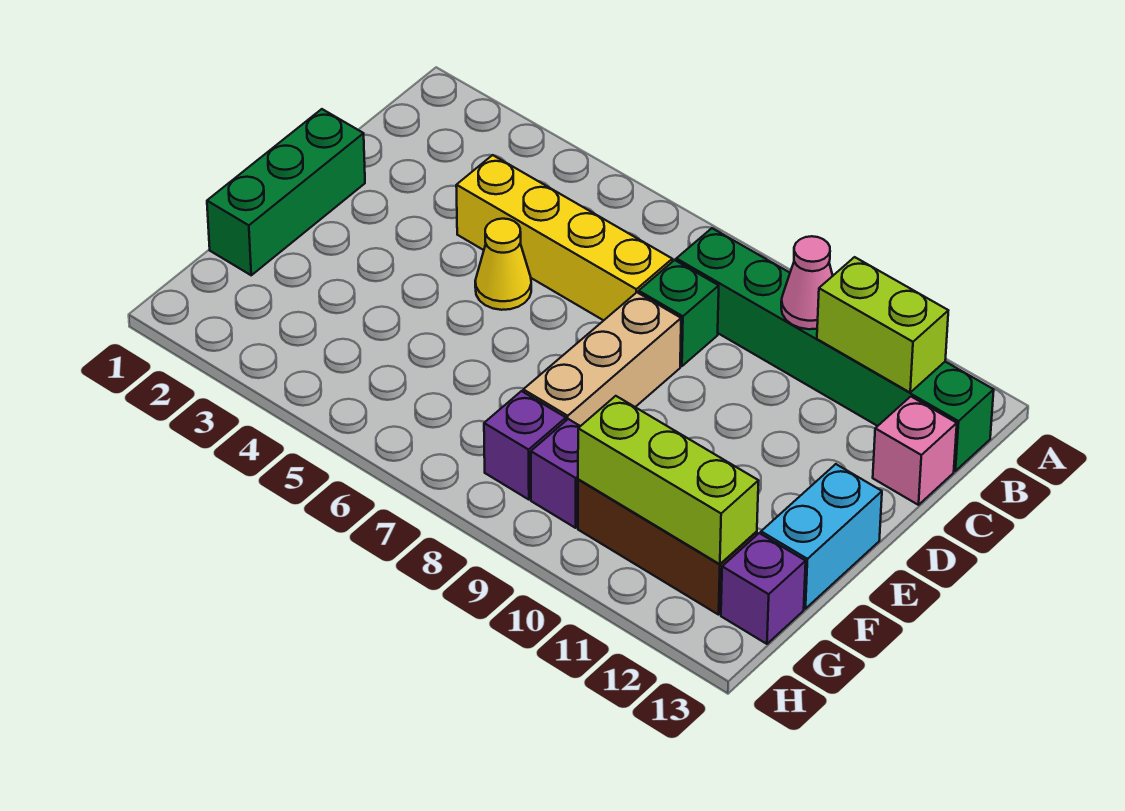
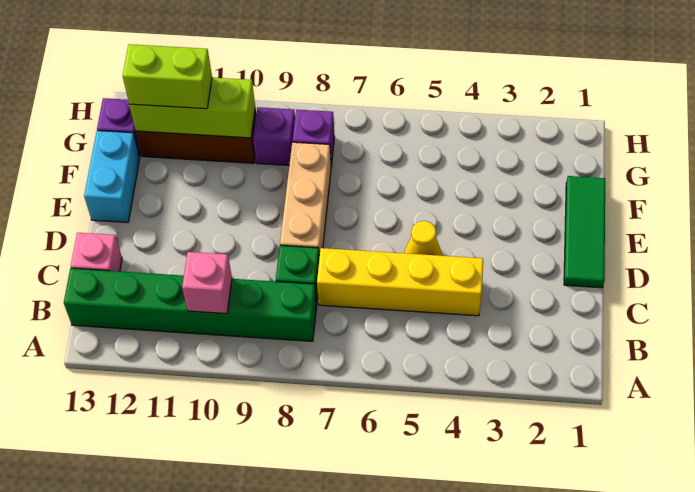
pink 1x1 cone [781,236,833,329] -> pink 1x1 brick [182,252,232,314]
lime 1x2 brick [817,257,948,392] -> lime 1x2 brick moved to [123,44,212,109]
green 1x3 brick [207,109,365,275] -> green 1x3 tile [564,176,605,288]

